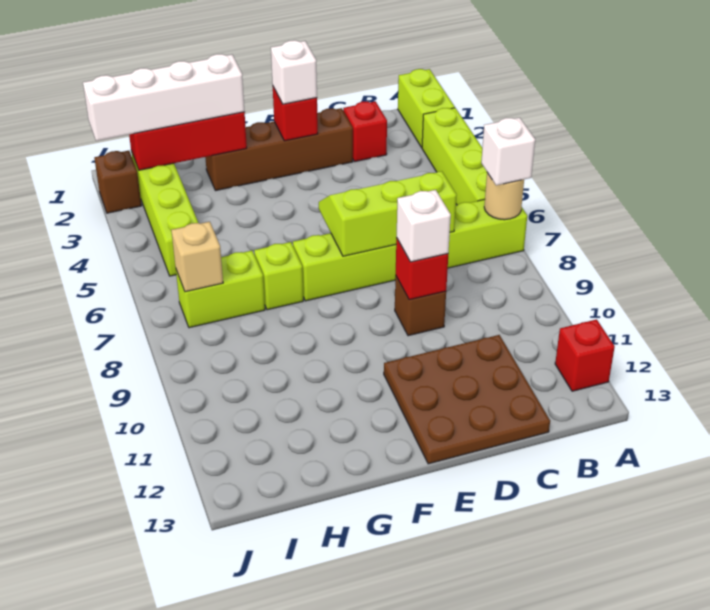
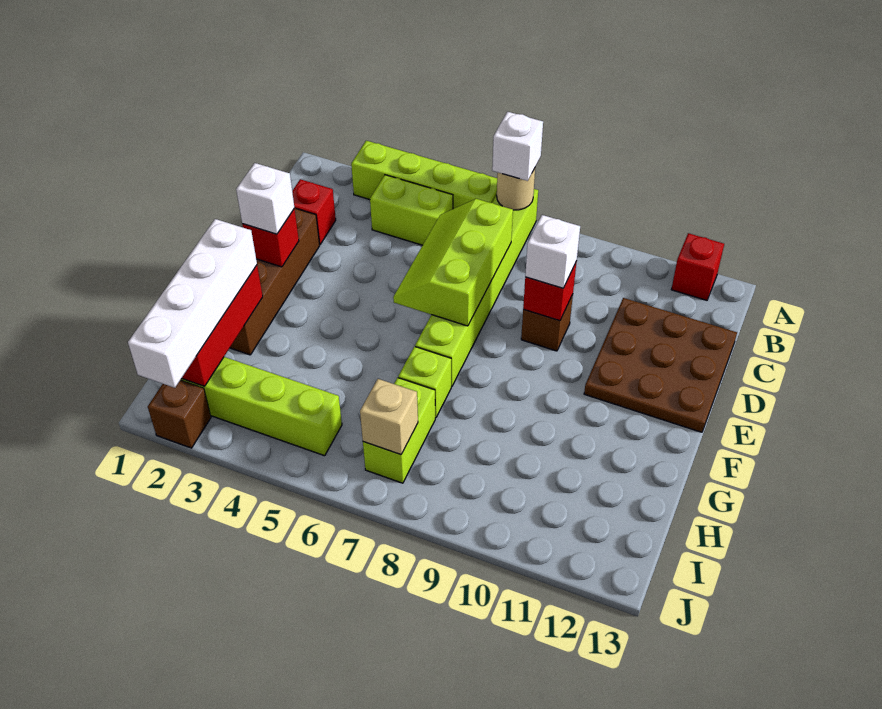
lime 1x2 brick [398,69,455,147] -> lime 1x2 brick moved to [370,175,453,245]

